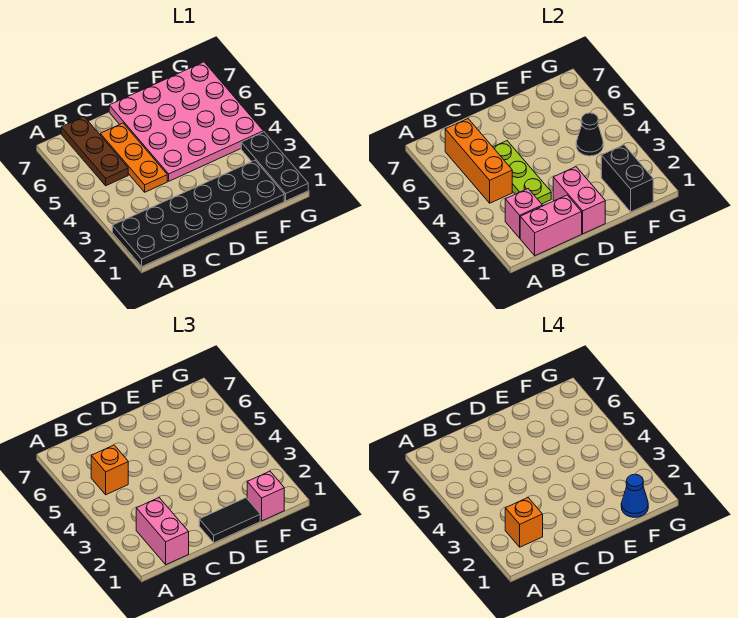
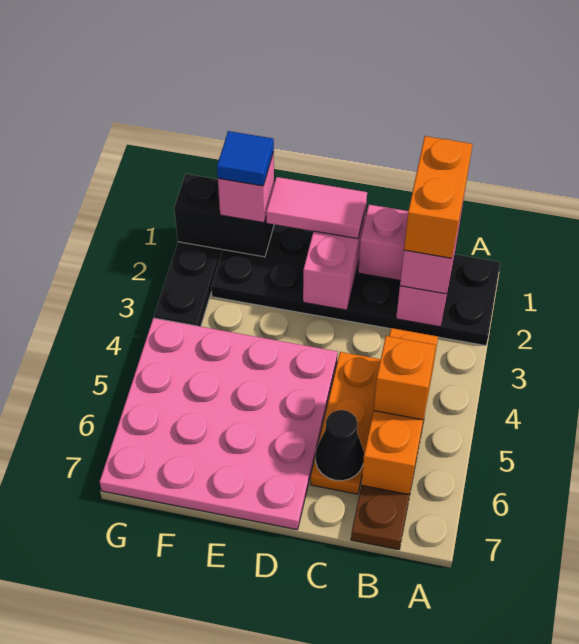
orange 1x1 brick [505,498,543,547] -> orange 1x2 brick [404,136,473,258]
lime 1x3 plate [493,141,551,204] -> none
black 1x2 tile [199,498,260,543] -> pink 1x2 tile [266,177,367,239]
black 1x2 brick [601,145,653,212] -> black 1x2 brick turned to [174,174,274,257]
blue 1x1 cone [621,474,648,517] -> blue 1x1 tile [217,131,274,186]
black 1x1 cone [576,113,603,156] -> black 1x1 cone moved to [315,410,364,481]

